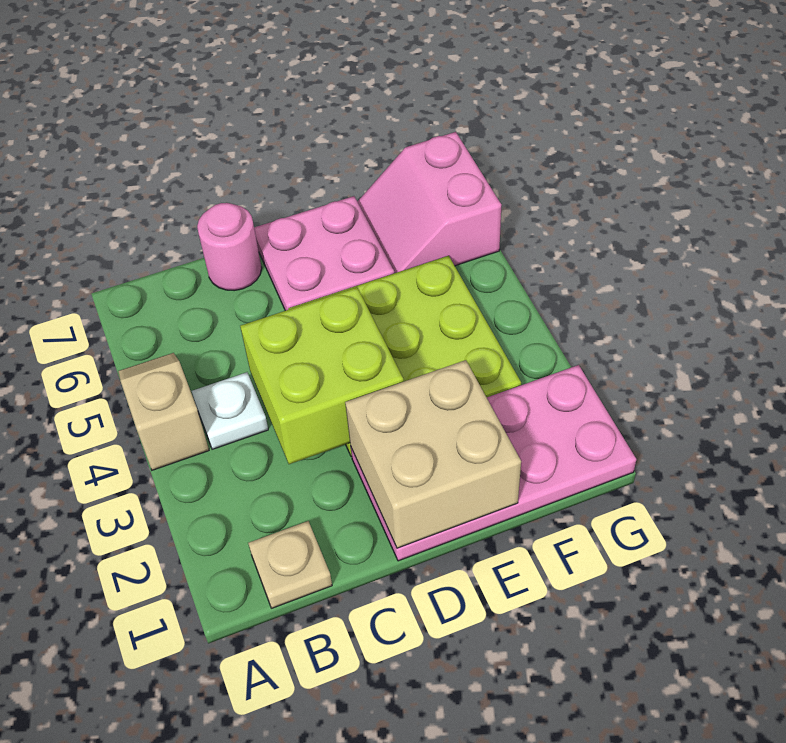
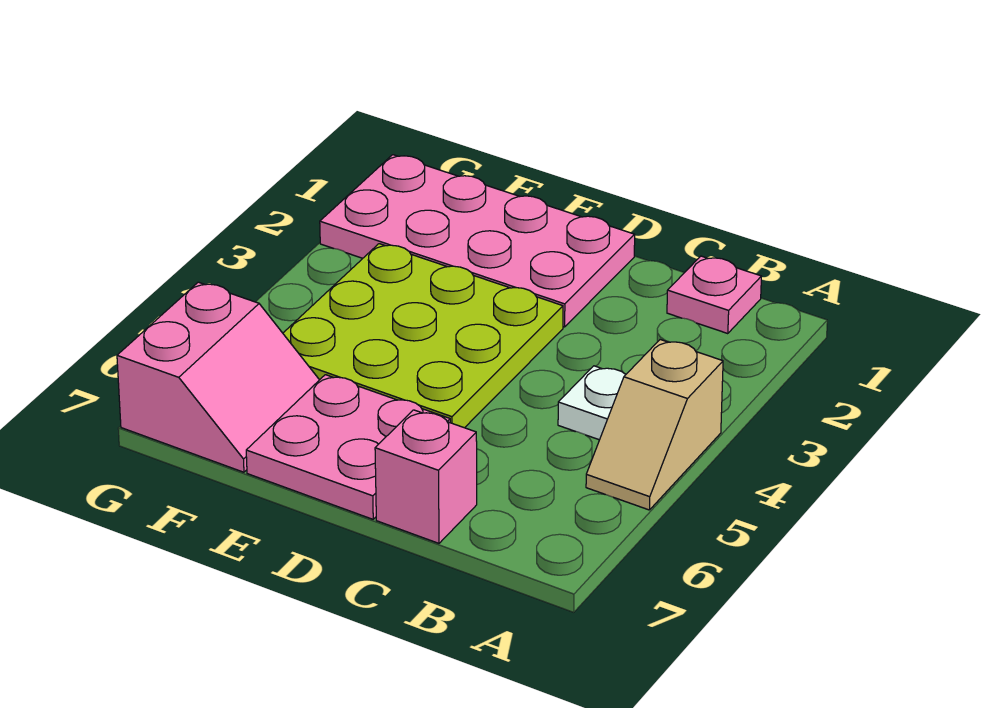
tan 1x1 plate [248,521,332,608] -> pink 1x1 plate [667,256,762,334]
lime 2x2 brick [240,287,404,464] -> none
pink 1x1 round brick [197,203,262,291] -> pink 1x1 brick [375,410,477,543]
tan 2x2 brick [345,360,521,548] -> none

